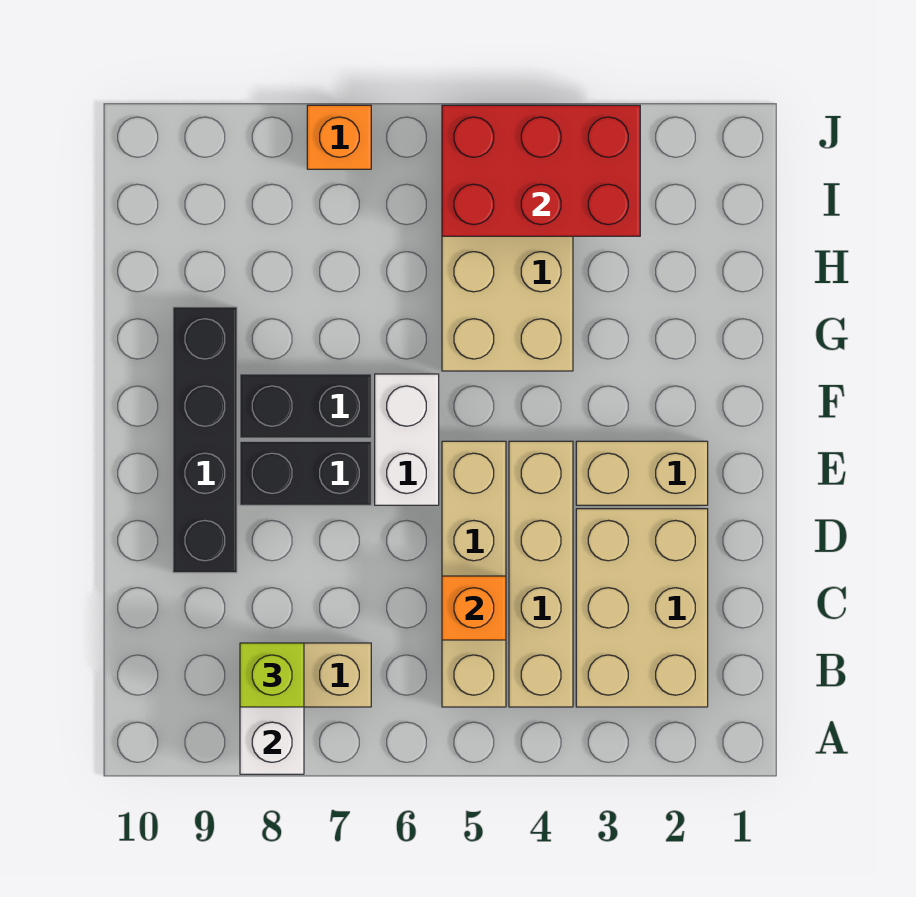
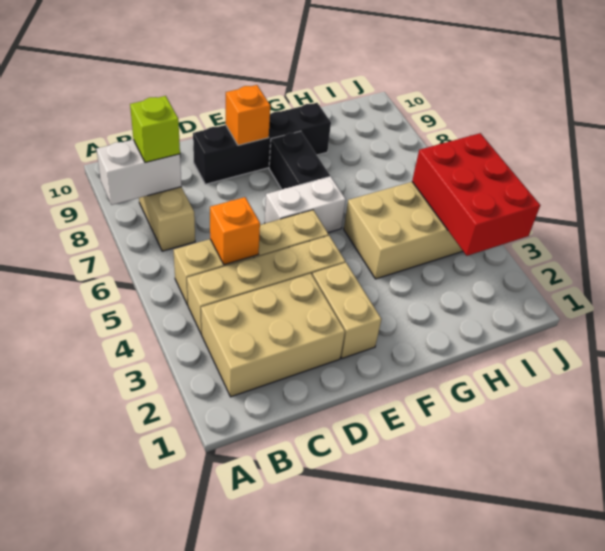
black 1x2 brick [240,441,371,505] -> none
orange 1x1 brick [307,105,371,169] -> orange 1x1 brick moved to [226,85,270,145]

